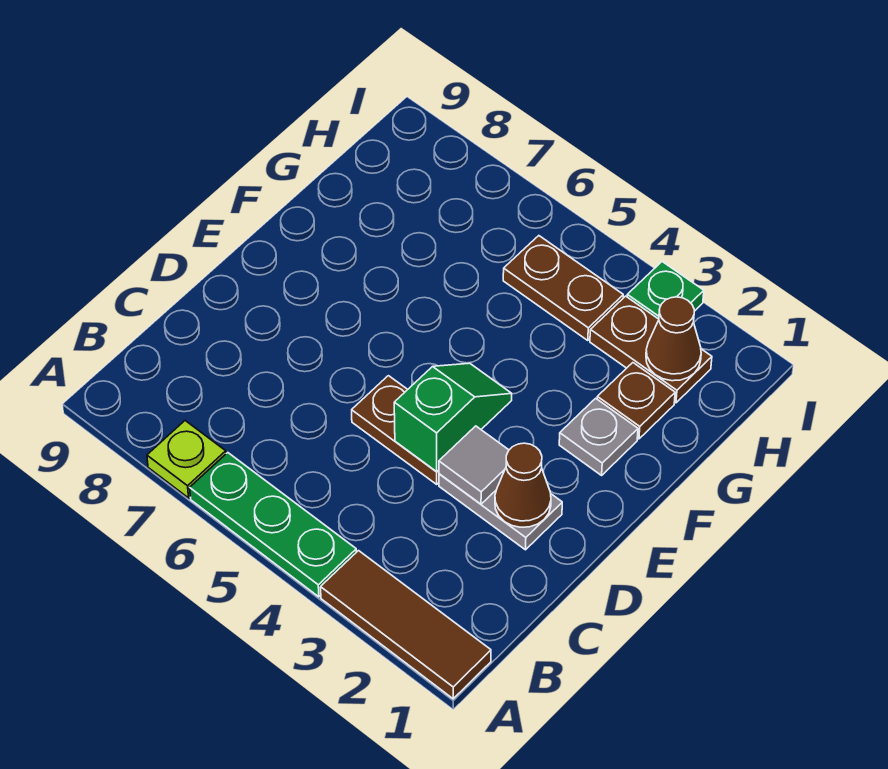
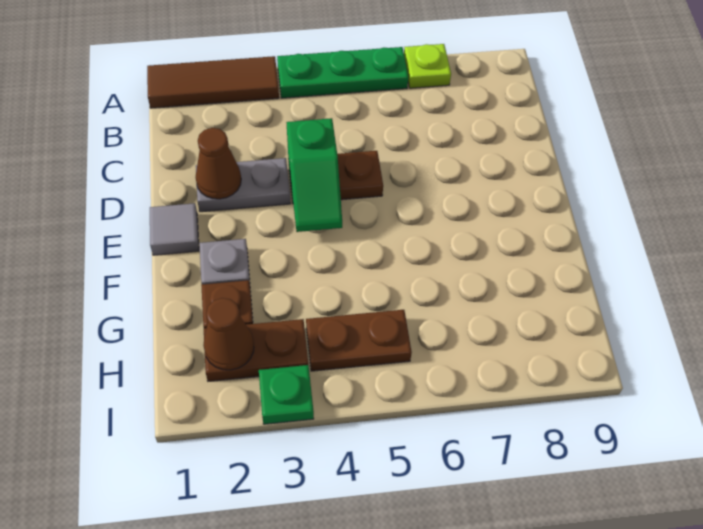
grey 1x1 tile [439,426,509,504] -> grey 1x1 tile moved to [150,203,199,255]

